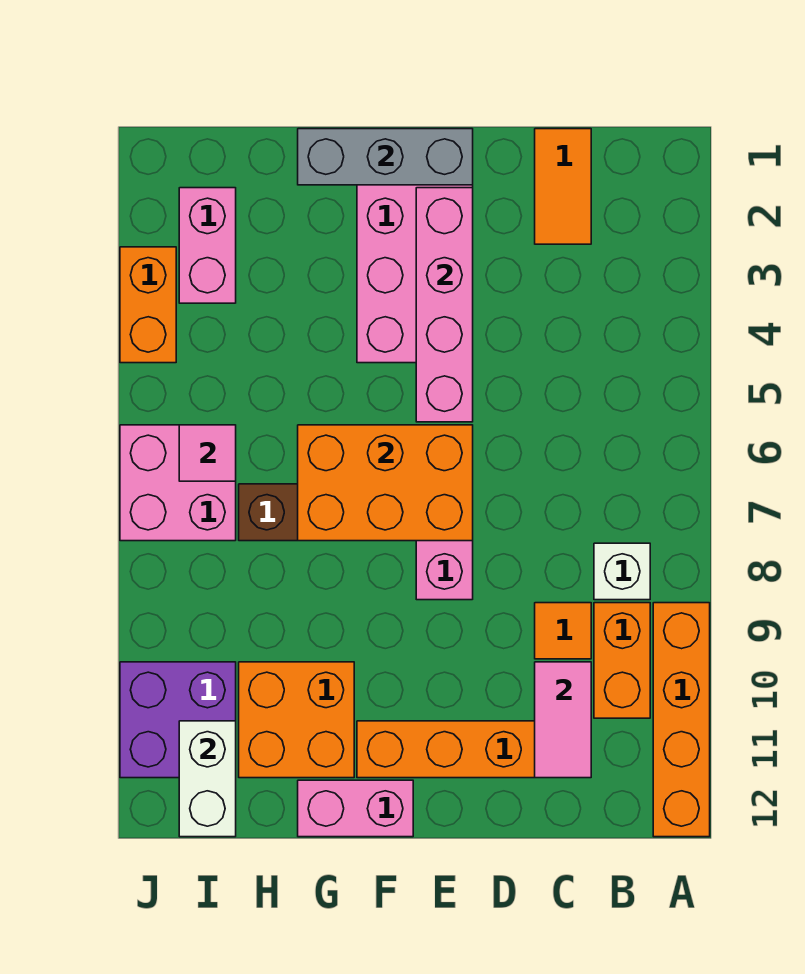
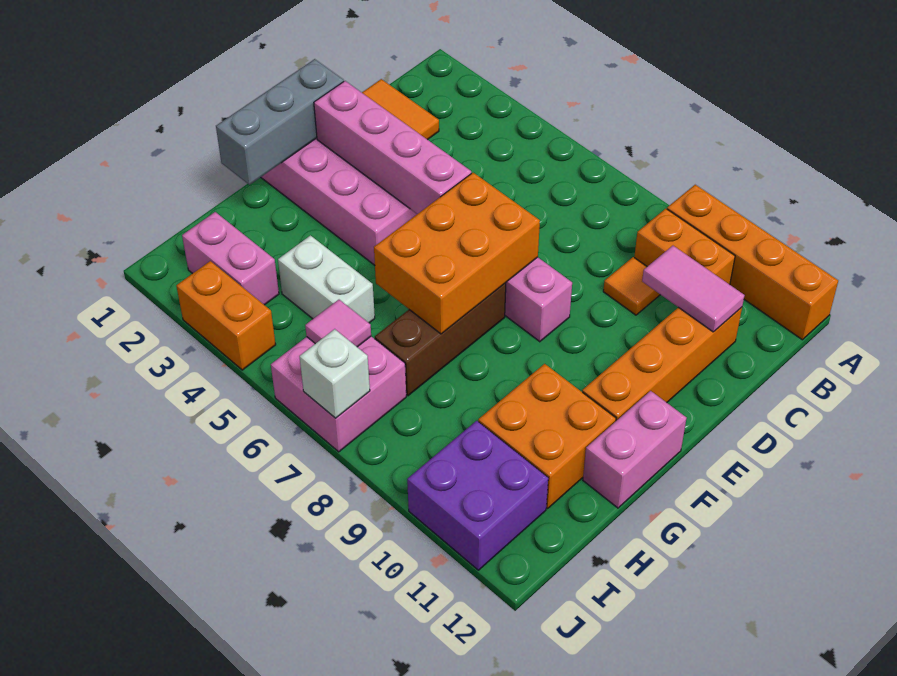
white 1x1 brick [594,543,650,600] -> white 1x1 brick moved to [299,329,370,418]
white 1x2 brick [179,721,236,837] -> white 1x2 brick moved to [278,235,375,323]

